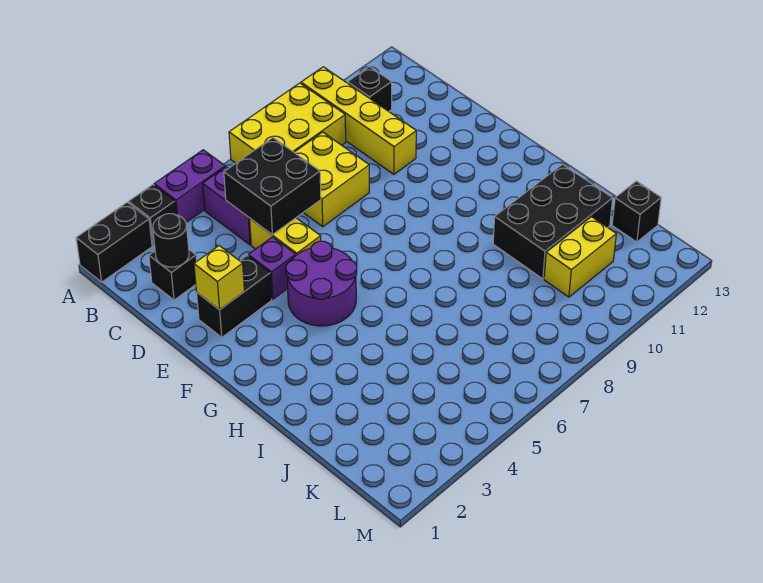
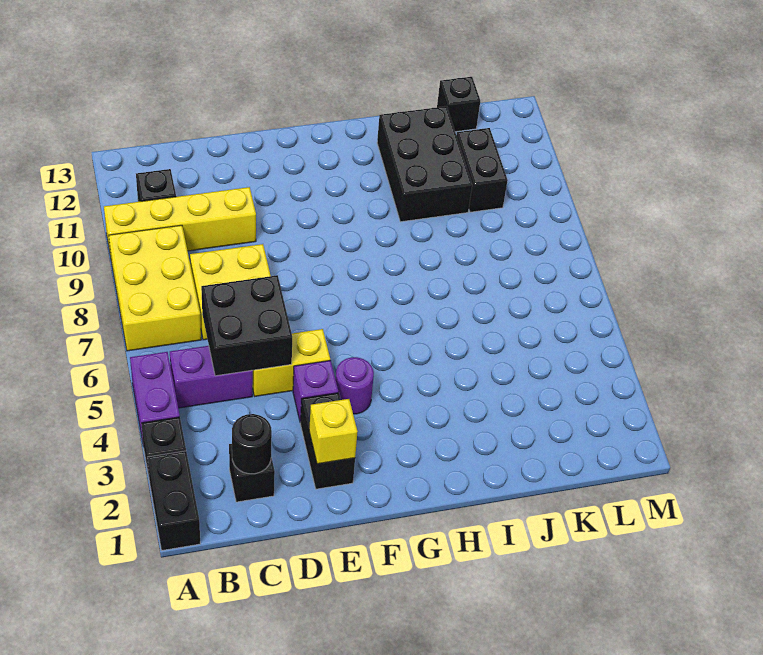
purple 2x2 round brick [286,241,357,326] -> purple 1x1 round brick [336,357,374,414]
yellow 1x2 brick [544,217,616,297] -> black 1x2 brick [456,128,508,212]

